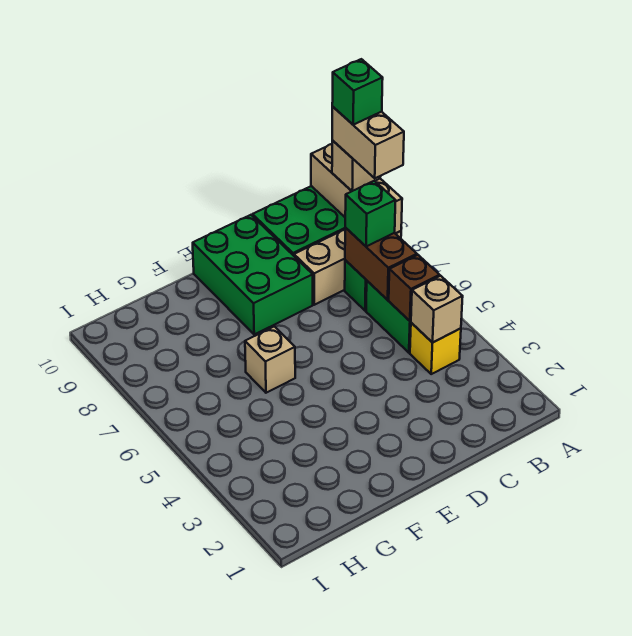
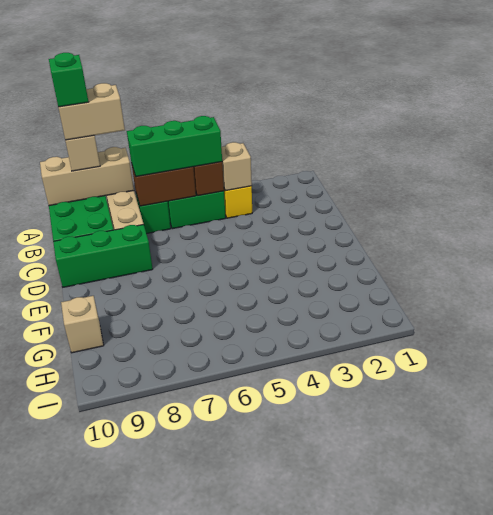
green 1x1 brick [345,181,396,246] -> green 1x3 brick [127,116,222,177]
green 2x3 brick [193,215,313,334] -> green 1x3 brick [53,225,153,287]
tan 1x1 brick [245,326,295,393] -> tan 1x1 brick moved to [61,296,104,353]

